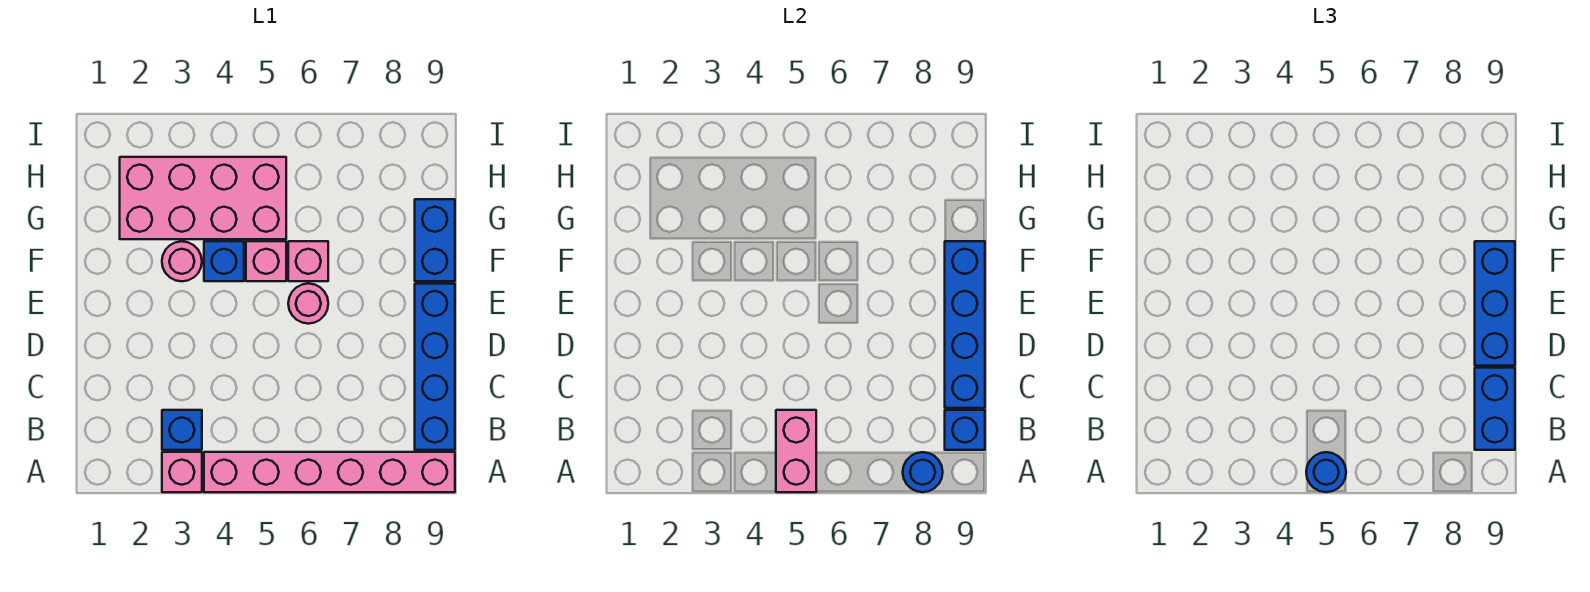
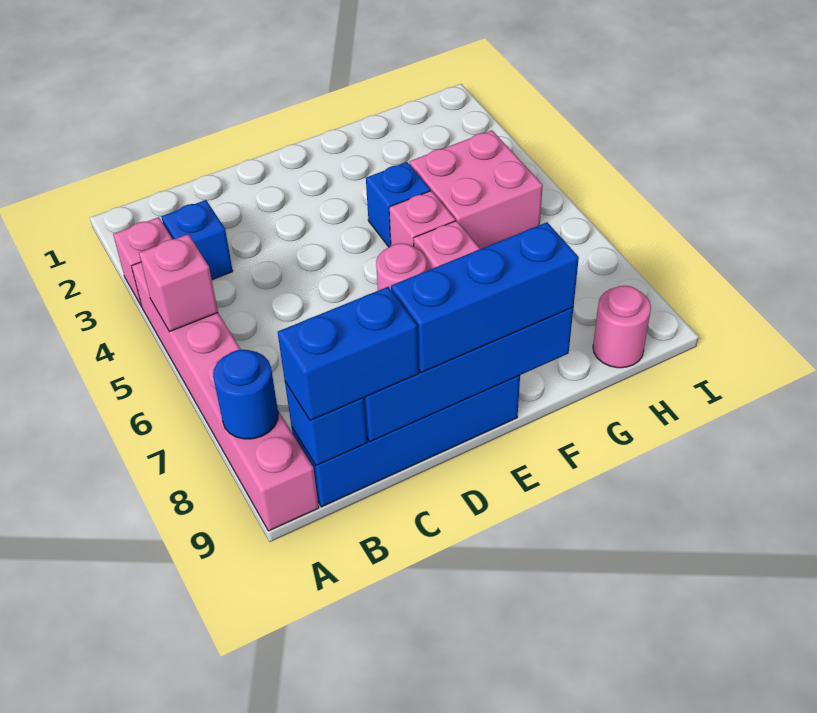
pink 1x2 brick [776,410,816,492] -> pink 1x1 brick [139,234,218,332]
blue 1x1 round brick [1306,452,1346,492] -> none
pink 1x1 round brick [162,241,202,281] -> pink 1x1 round brick moved to [593,286,651,368]
blue 1x2 brick [415,199,455,281] -> none
pink 2x4 brick [120,157,286,239] -> pink 2x2 brick [409,130,543,249]

